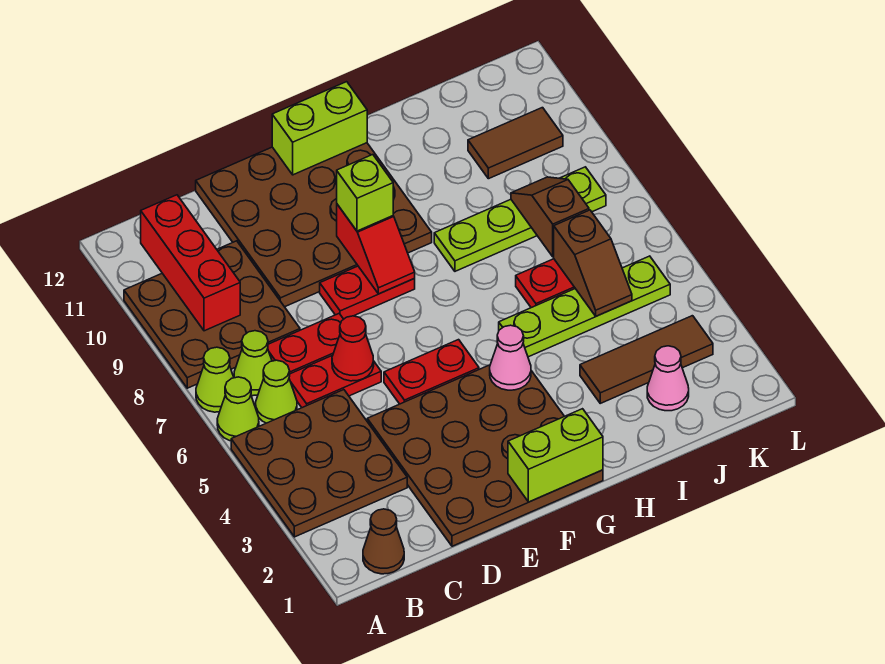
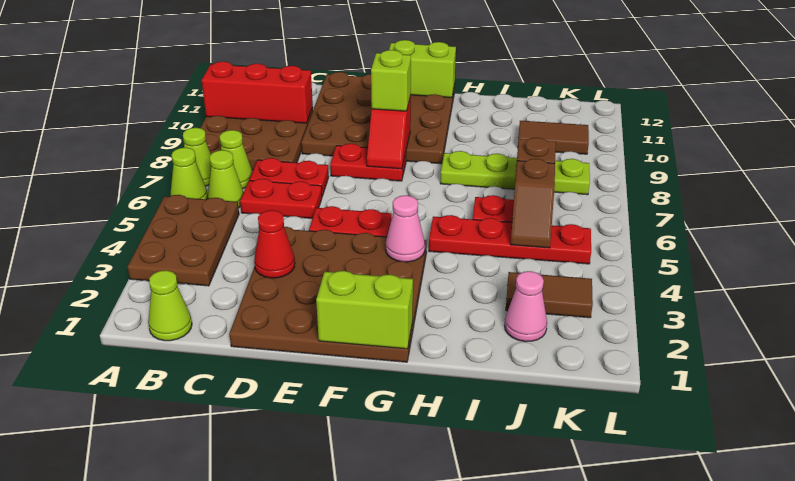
brown 3x3 plate [231,390,407,537] -> brown 2x3 plate [127,195,239,286]
brown 1x1 cone [363,509,404,574] -> lime 1x1 cone [148,270,192,341]
red 1x3 brick [141,195,240,331] -> red 1x3 brick turned to [202,62,313,123]
red 1x1 cone [332,316,374,381] -> red 1x1 cone moved to [254,210,295,278]
lime 1x4 plate [499,256,670,357] -> red 1x4 plate [429,215,591,264]
brown 1x3 tile [580,316,713,403] -> brown 1x2 tile [506,272,593,318]

